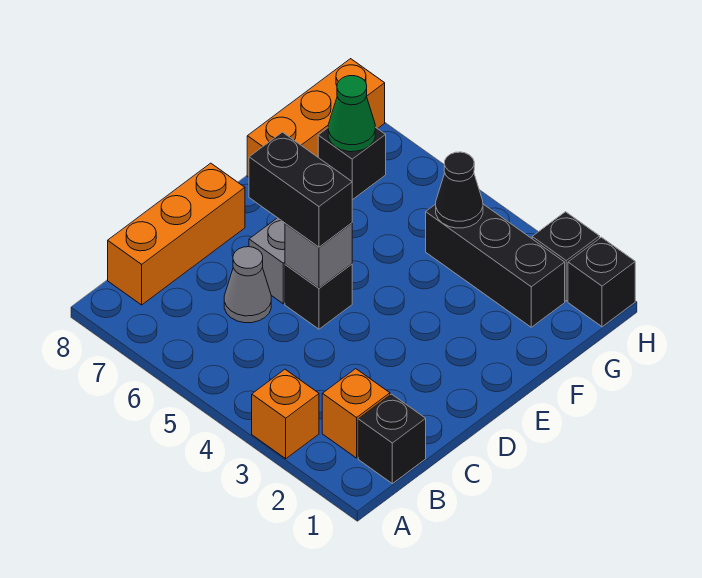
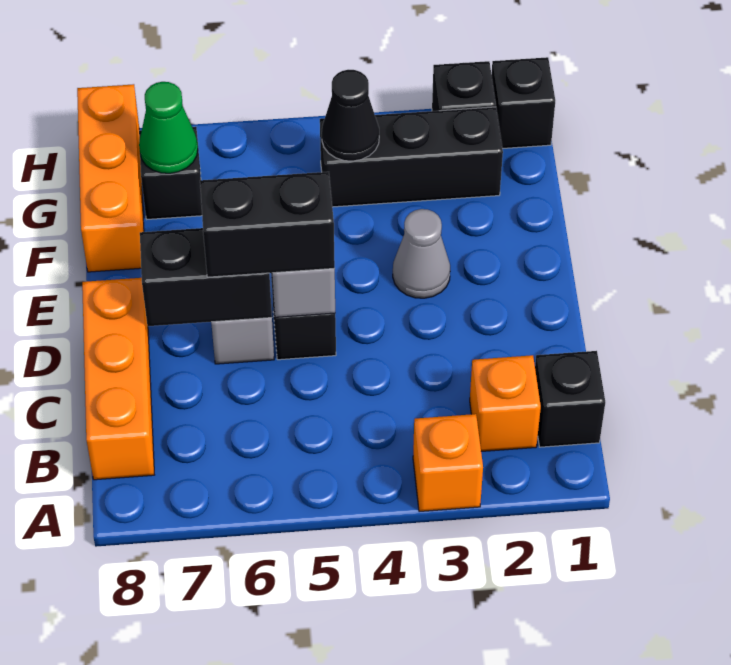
grey 1x1 cone [224,247,271,323] -> grey 1x1 cone moved to [393,209,450,298]
none -> black 1x2 brick [140,228,272,326]

